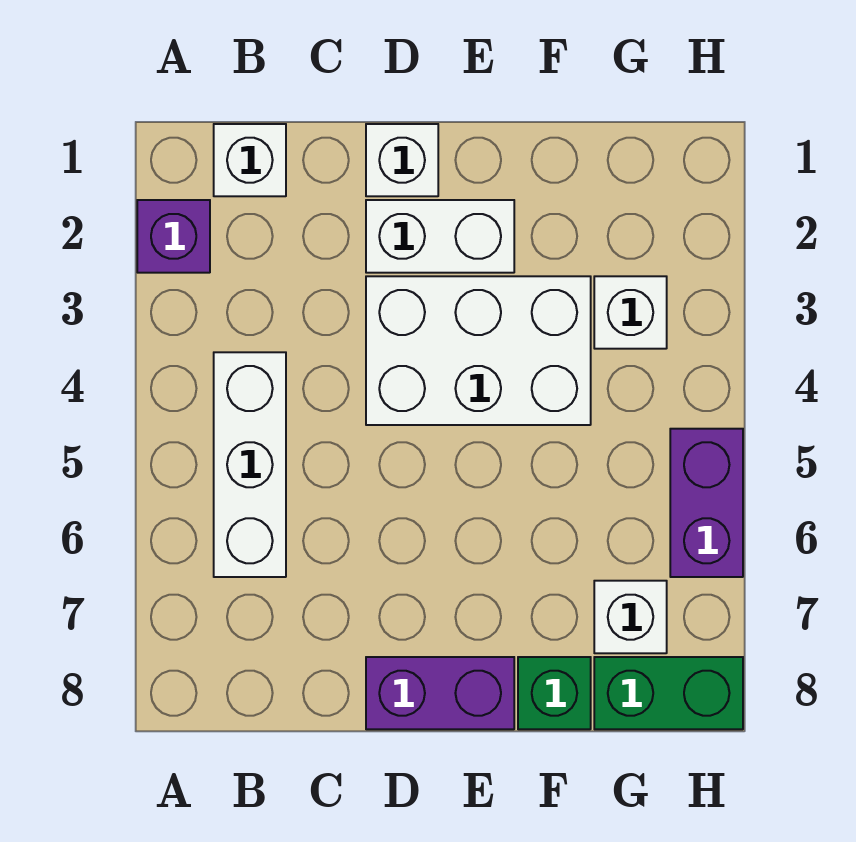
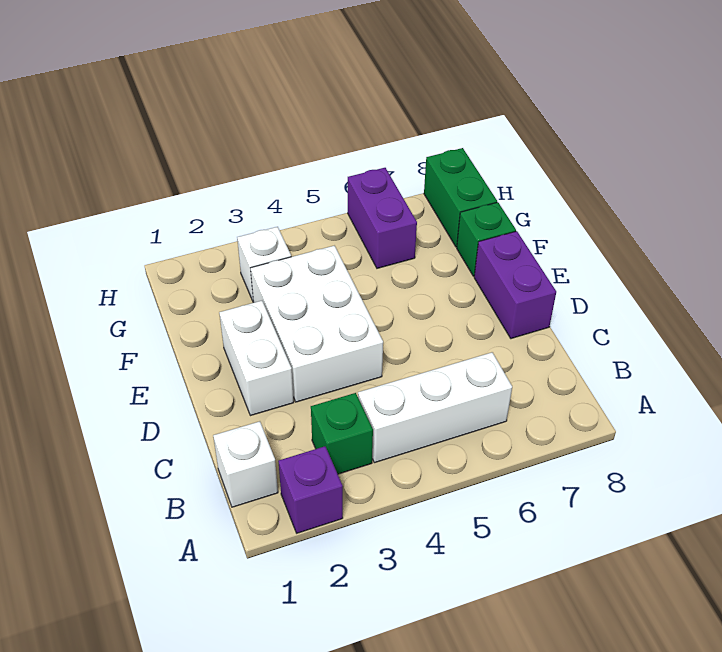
none -> green 1x1 brick [311,393,373,474]
white 1x1 brick [366,124,438,196] -> none
white 1x1 brick [594,581,667,653] -> none
purple 1x2 brick [670,429,743,577] -> purple 1x2 brick turned to [348,168,417,268]

